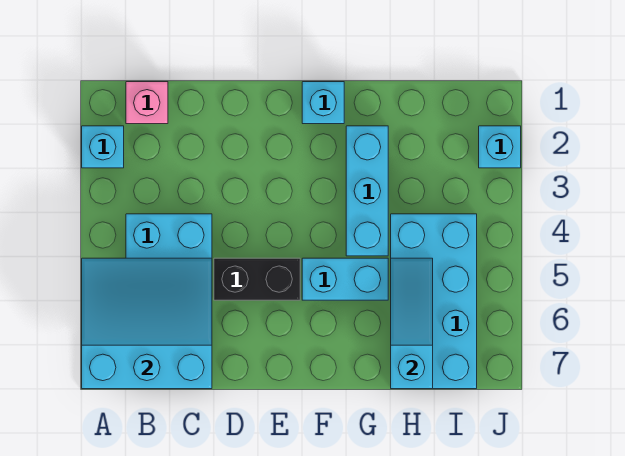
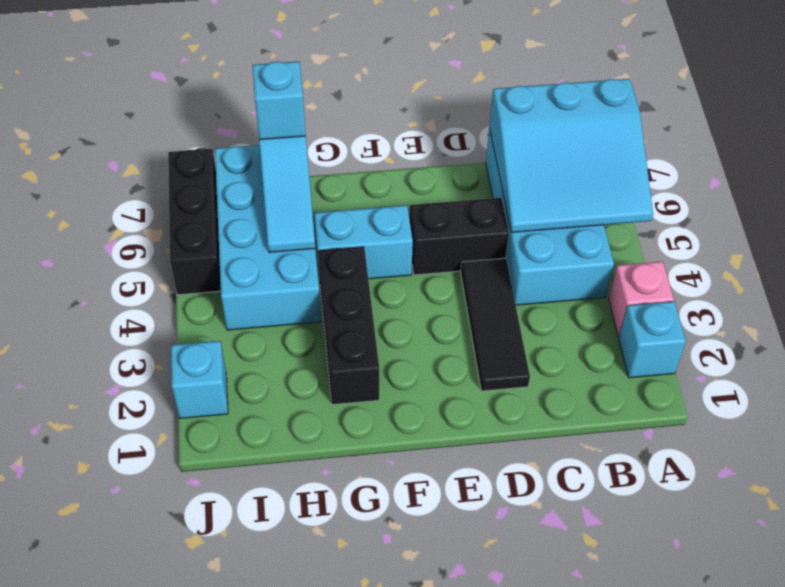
pink 1x1 brick [126,82,168,124] -> pink 1x1 brick moved to [609,261,674,337]
none -> black 1x3 tile [461,258,530,391]
cyan 1x1 brick [302,82,344,124] -> cyan 1x1 brick moved to [253,61,306,140]
cyan 1x3 brick [346,126,388,256] -> black 1x3 brick [318,247,379,405]
none -> black 1x3 brick [168,149,221,295]

